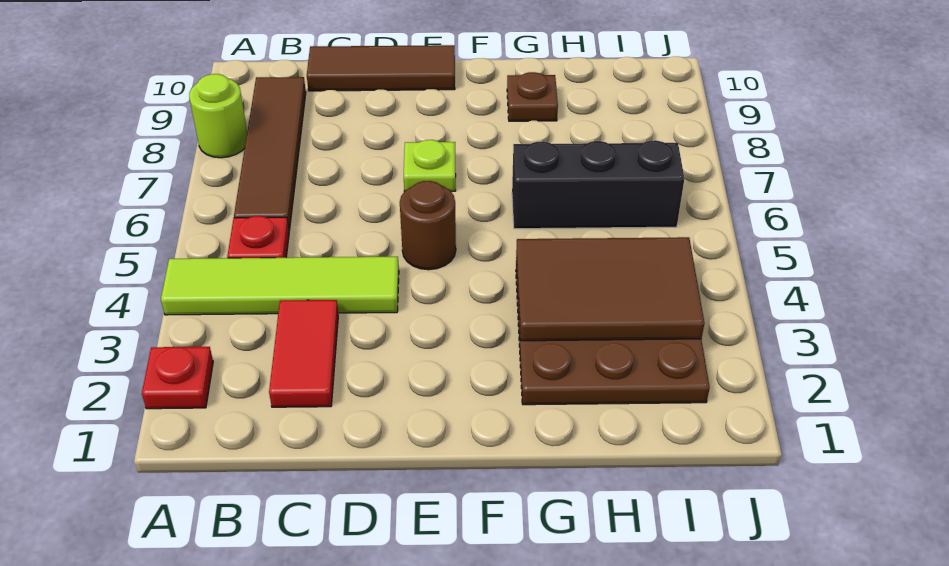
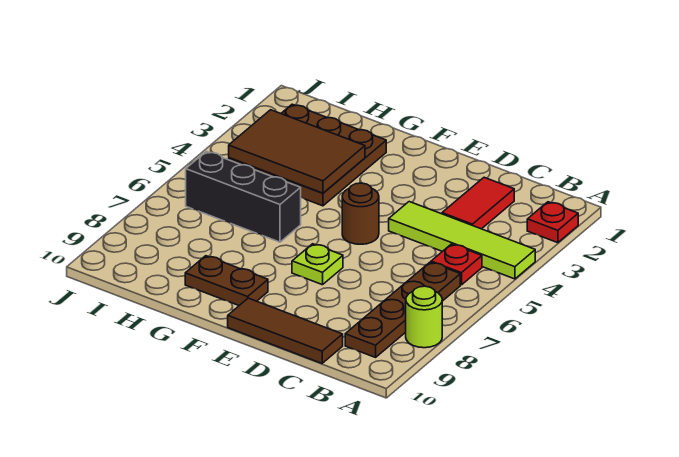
brown 1x4 tile [234,77,306,231] -> brown 1x4 plate [345,262,460,357]
brown 1x1 plate [507,72,558,121] -> brown 1x2 plate [185,256,268,305]

